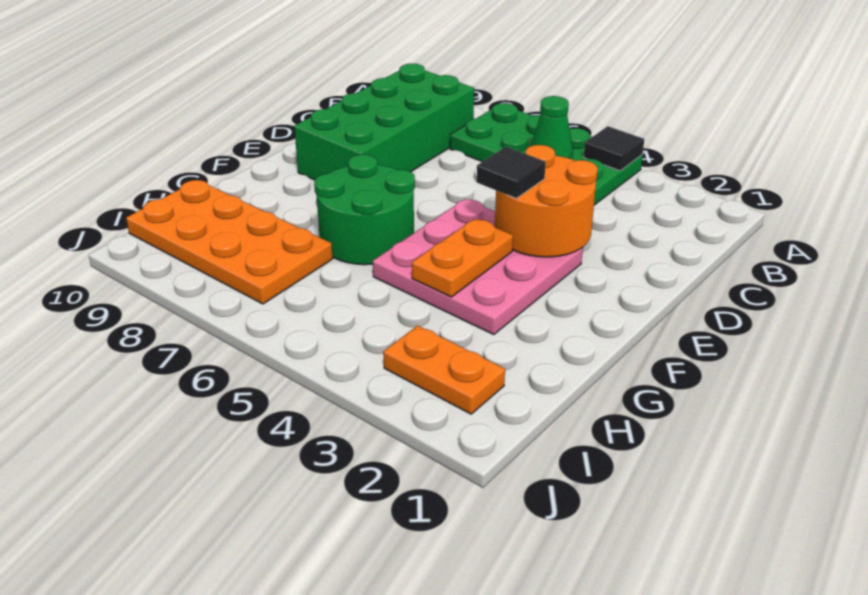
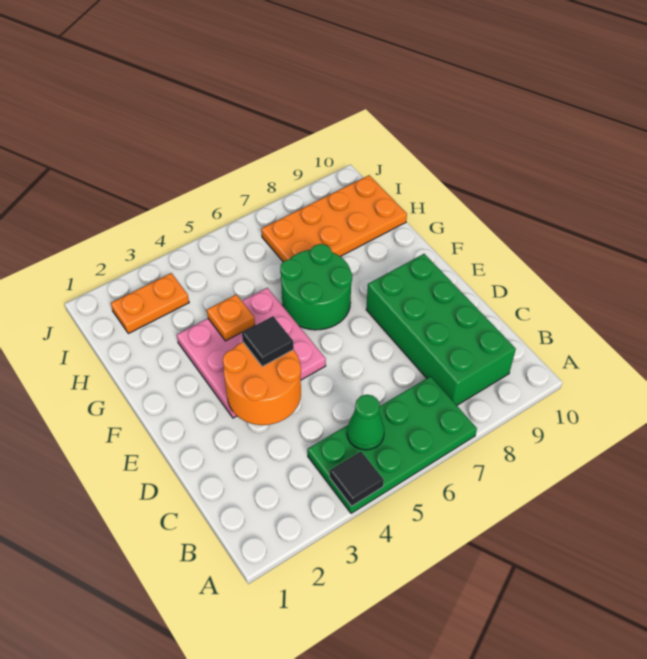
orange 1x2 plate [412,219,513,297] -> orange 1x1 plate [207,295,255,341]

